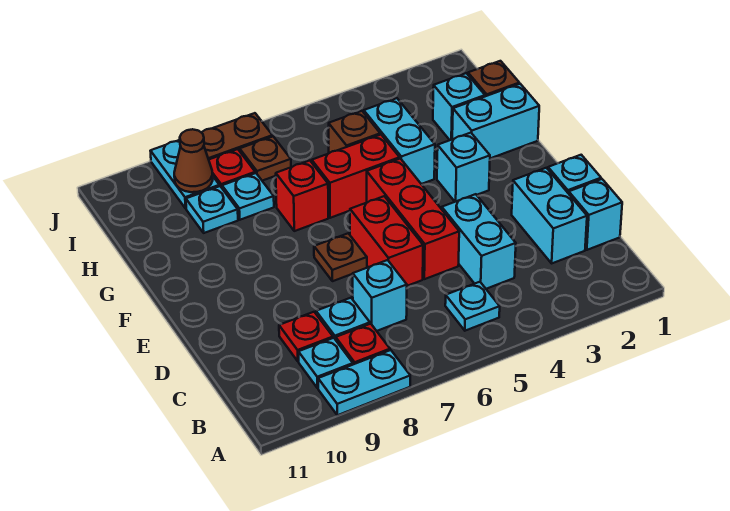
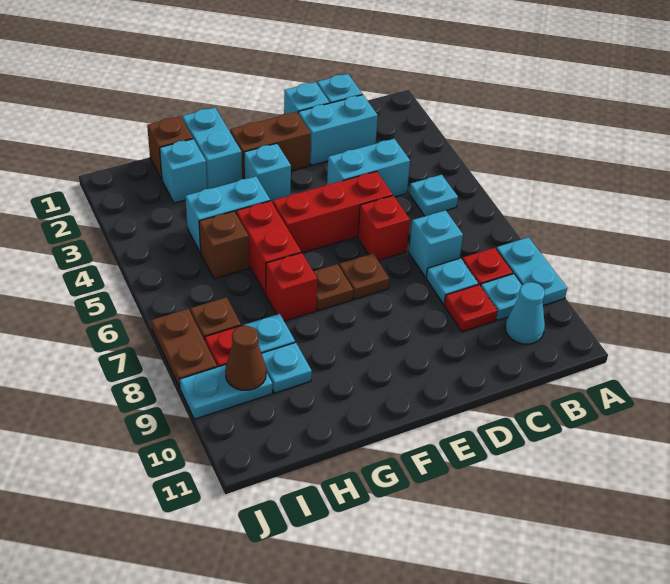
none -> cyan 1x1 cone [505,282,545,344]
red 1x2 brick [350,196,423,286] -> red 1x1 brick [358,196,410,261]
none -> brown 1x2 brick [230,112,311,179]
none -> brown 1x1 plate [313,264,353,311]

